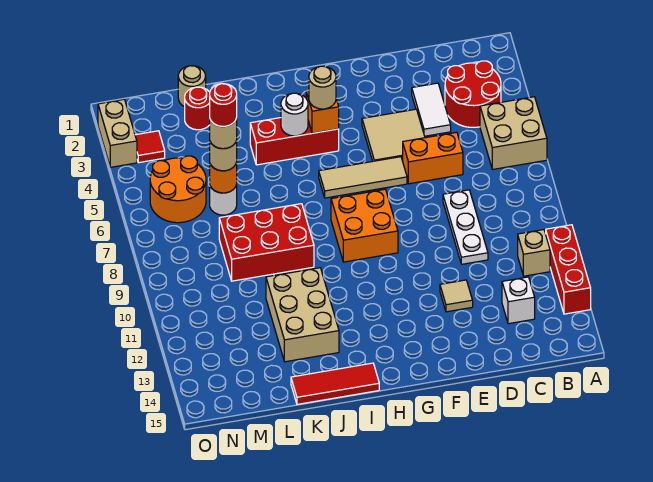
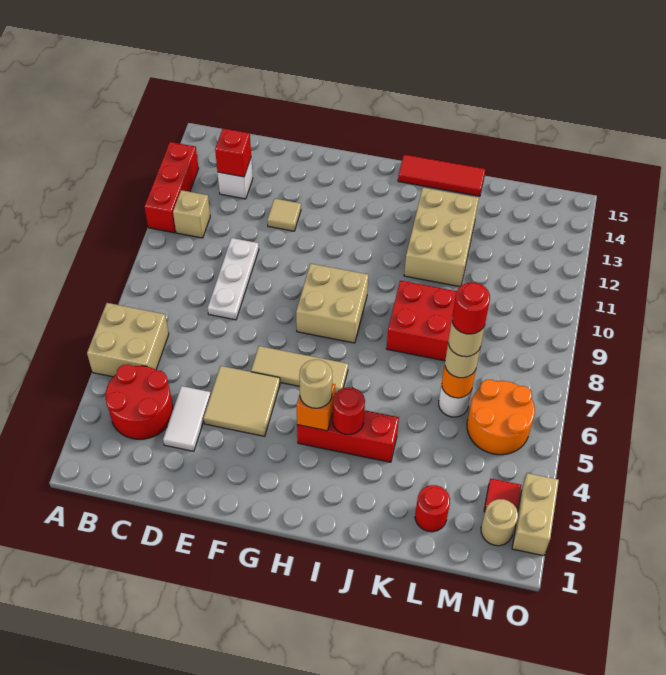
none -> red 1x1 brick [215,128,251,177]
orange 1x2 brick [403,132,463,184] -> none
orange 2x2 brick [331,189,398,262] -> tan 2x2 brick [296,264,368,343]
white 1x1 round brick [281,93,308,136] -> red 1x1 round brick [333,387,365,435]
tan 1x1 round brick [178,66,206,107] -> tan 1x1 round brick moved to [481,499,518,546]

